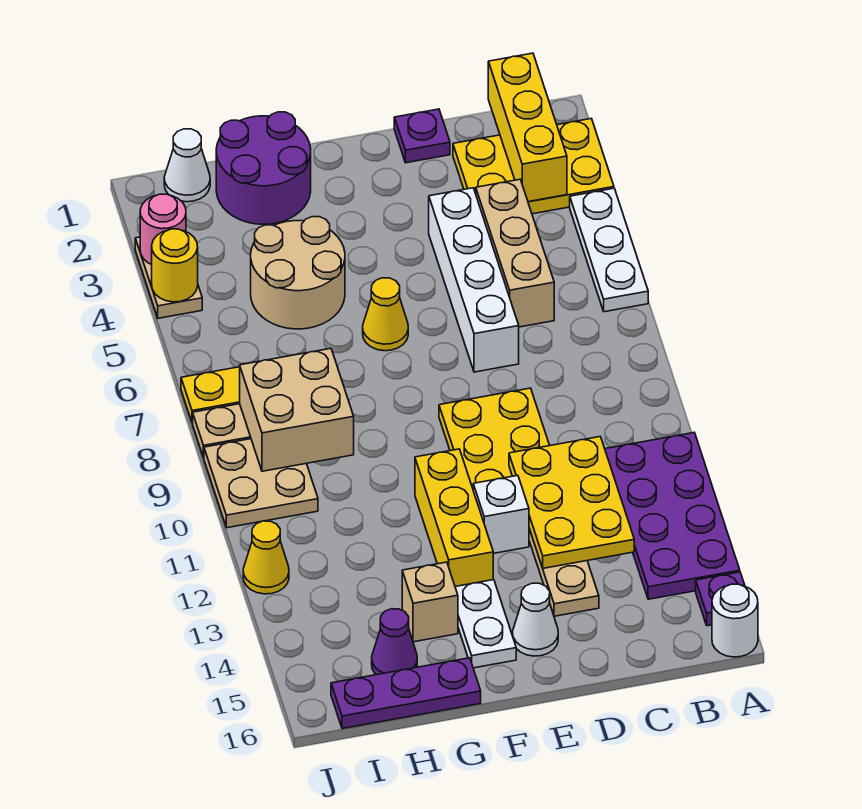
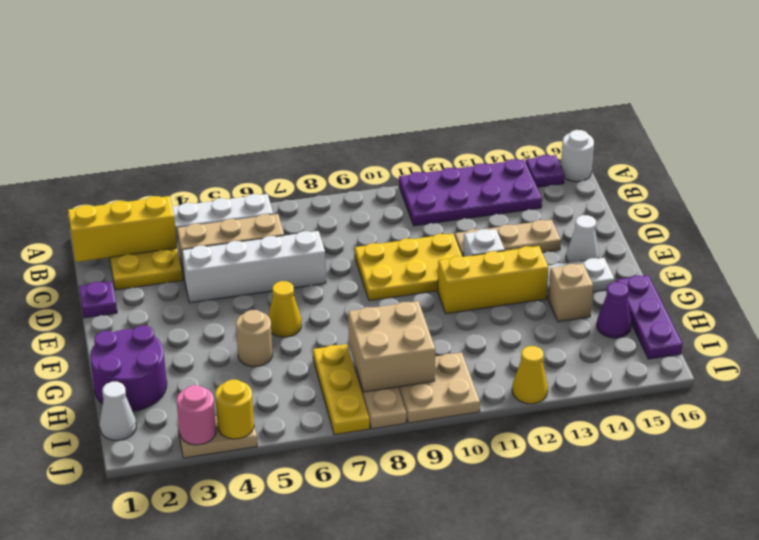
yellow 2x3 plate [509,437,634,568] -> none
tan 2x2 round brick [251,217,345,329] -> tan 1x1 round brick [236,310,272,367]

